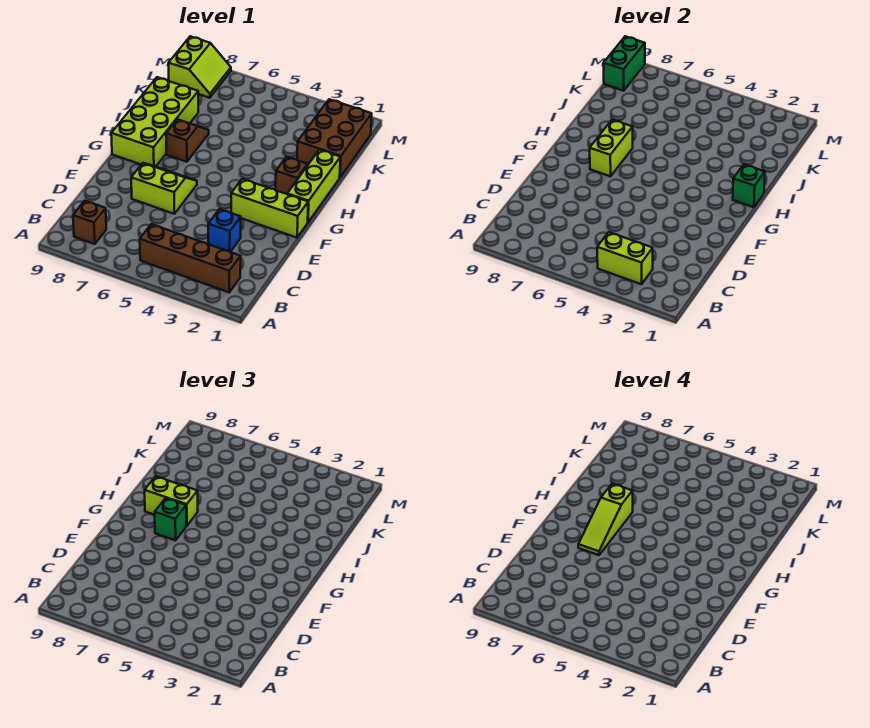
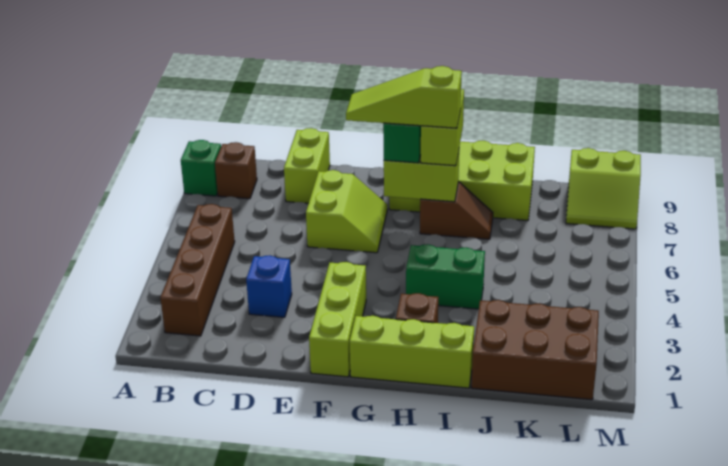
lime 1x2 brick [597,232,653,284] -> lime 1x2 brick moved to [284,128,330,203]
green 1x1 brick [733,164,765,207] -> green 1x1 brick moved to [181,140,221,196]
green 1x2 brick [604,36,645,91] -> green 1x2 brick moved to [406,244,485,309]

